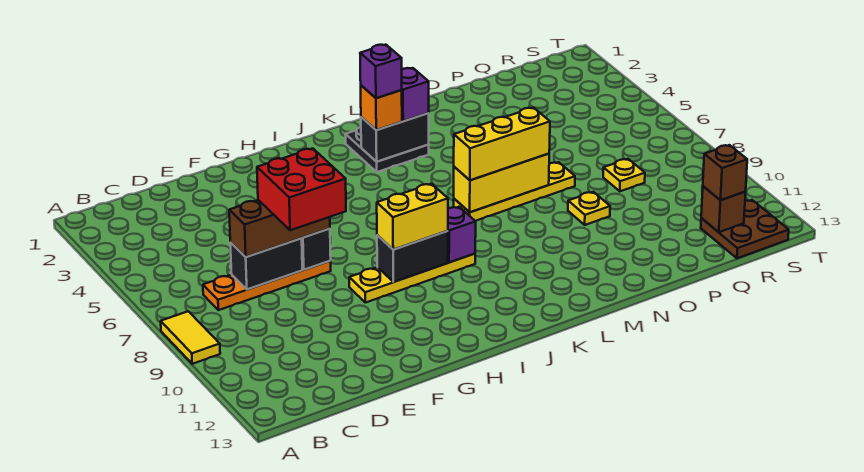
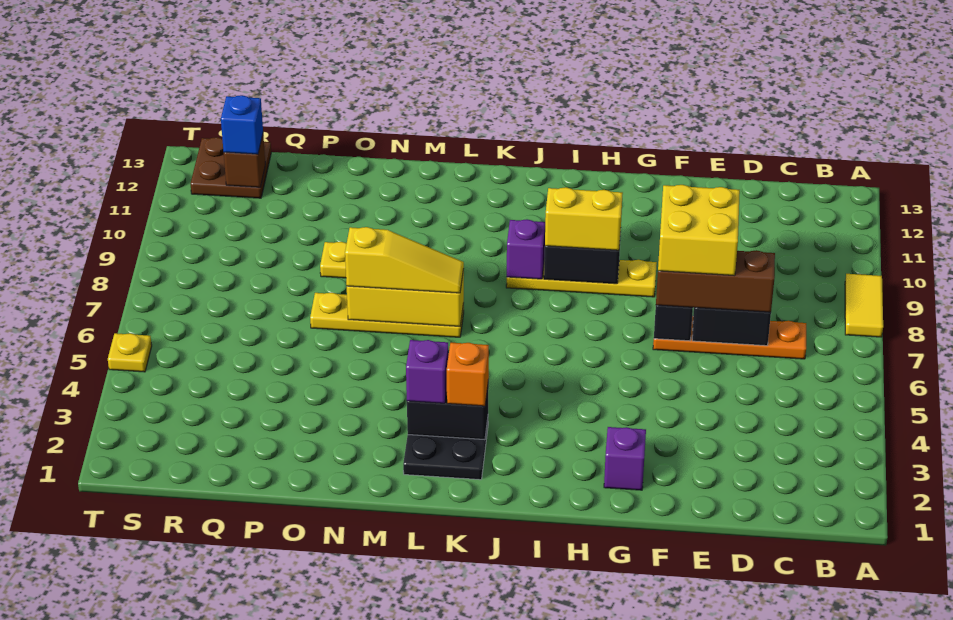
red 2x2 brick [257,148,346,230] -> yellow 2x2 brick [658,185,740,276]
purple 1x1 brick [360,45,402,98] -> purple 1x1 brick moved to [604,427,646,490]
yellow 1x3 brick [454,107,550,180] -> yellow 1x3 slope [345,227,464,293]
yellow 1x1 plate [603,159,645,191] -> yellow 1x1 plate moved to [108,333,152,372]
brown 1x1 brick [703,145,747,200] -> blue 1x1 brick [221,95,263,154]

